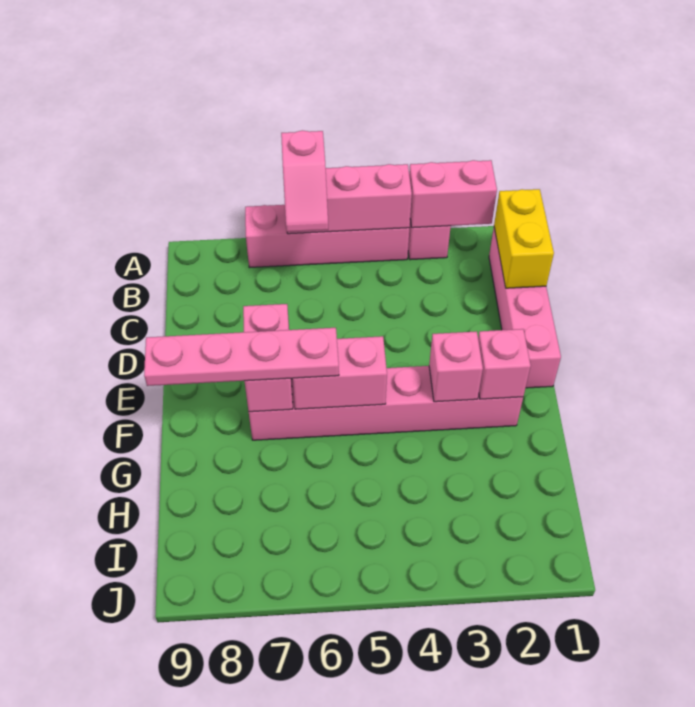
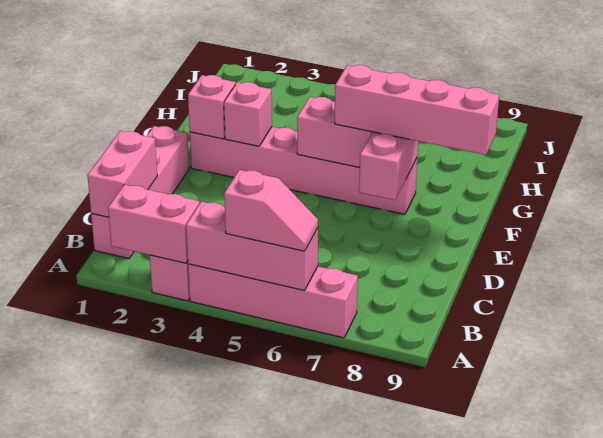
pink 1x2 slope [281,130,328,232] -> pink 1x2 slope turned to [224,170,318,251]
yellow 1x2 brick [494,189,554,288] -> pink 1x2 brick [87,131,157,217]
pink 1x4 plate [144,328,339,386] -> pink 1x4 brick [335,65,499,155]

